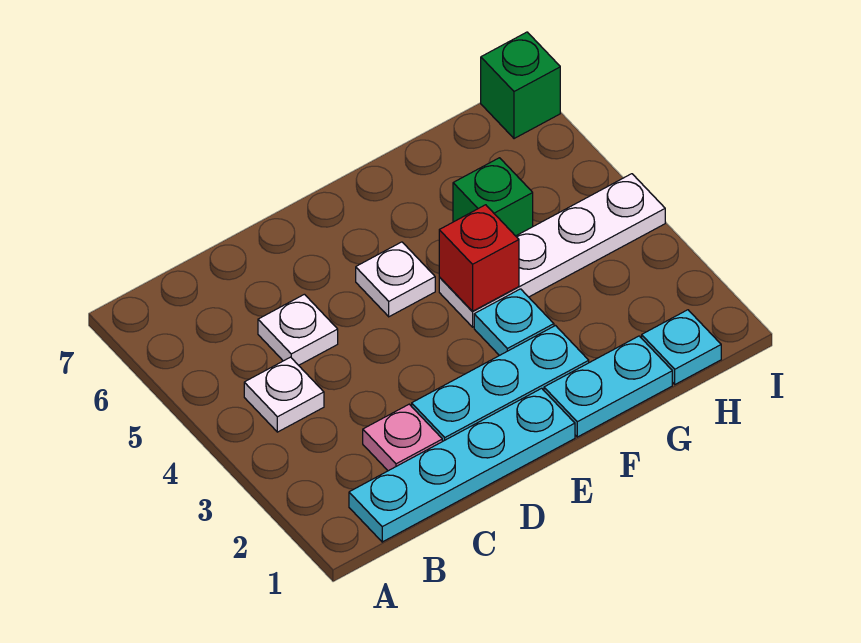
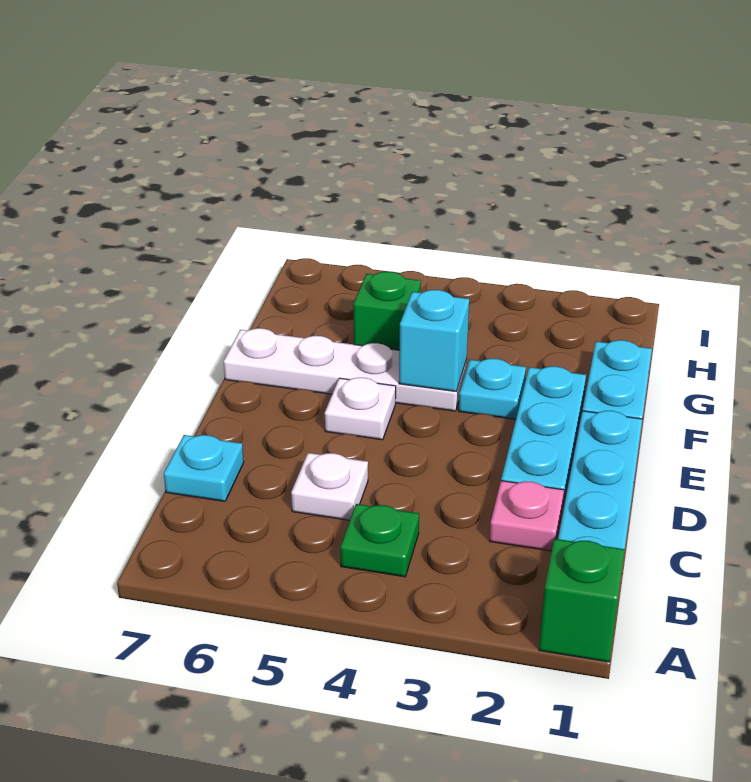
white 1x1 plate [244,357,324,432] -> green 1x1 plate [340,504,419,577]
white 1x4 plate [439,174,665,327] -> white 1x4 plate turned to [223,328,467,411]
red 1x1 brick [439,205,519,312] -> cyan 1x1 brick [399,290,469,392]
cyan 1x1 plate [642,310,721,384] -> cyan 1x1 plate moved to [164,435,244,501]
green 1x1 brick [481,32,560,139] -> green 1x1 brick moved to [539,539,625,662]

